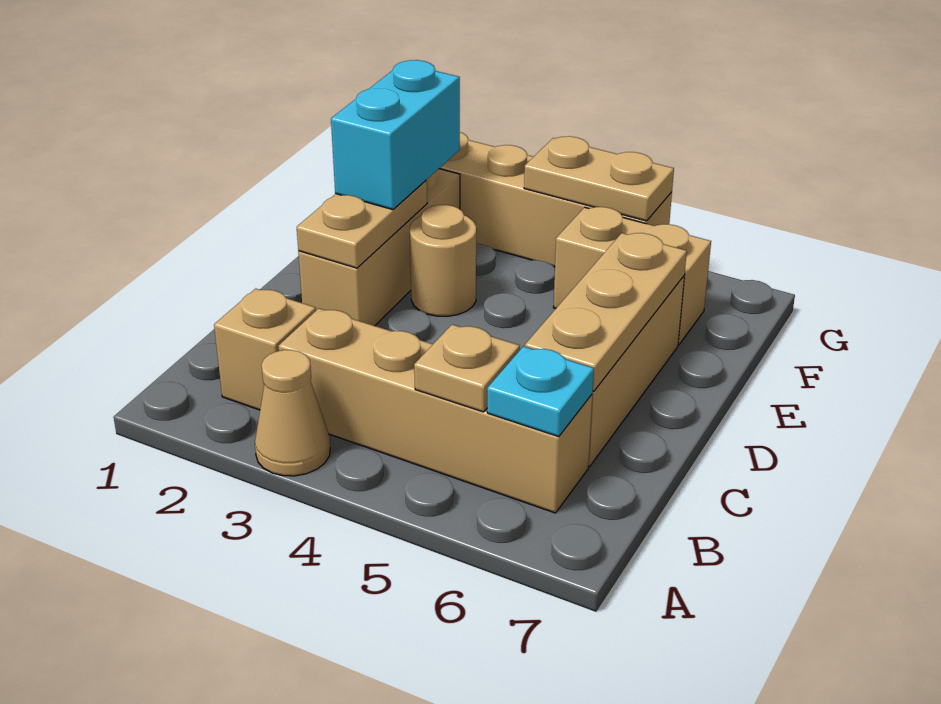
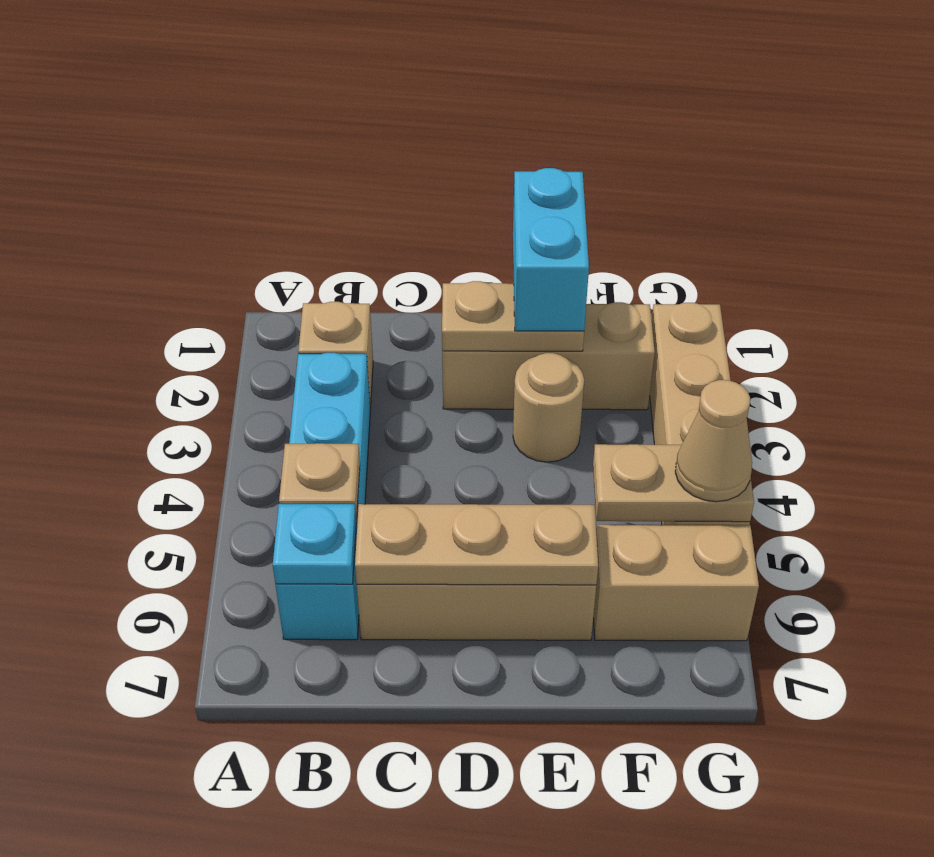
tan 1x1 cone [255,350,330,476] -> tan 1x1 cone moved to [675,380,752,502]
tan 1x4 brick [279,308,592,513] -> cyan 1x4 brick [275,353,370,640]
cyan 1x2 brick [331,60,460,210] -> cyan 1x2 brick turned to [513,168,589,331]
tan 1x2 brick [553,207,711,345] -> tan 1x2 brick turned to [593,525,759,641]
tan 1x2 plate [524,136,674,221] -> tan 1x2 plate turned to [593,444,754,522]

